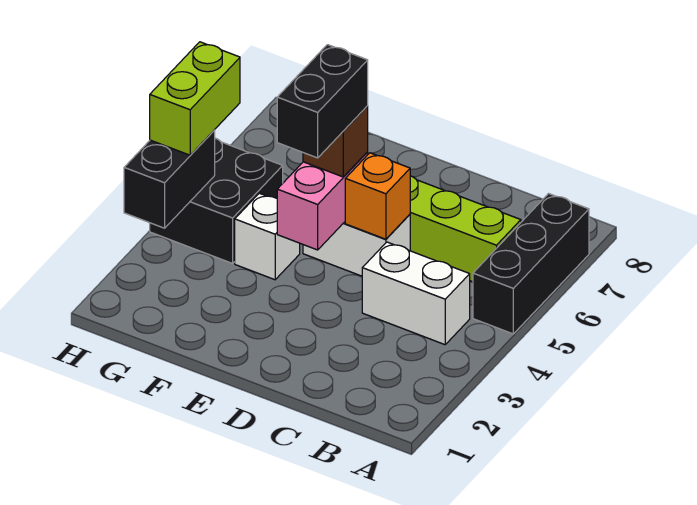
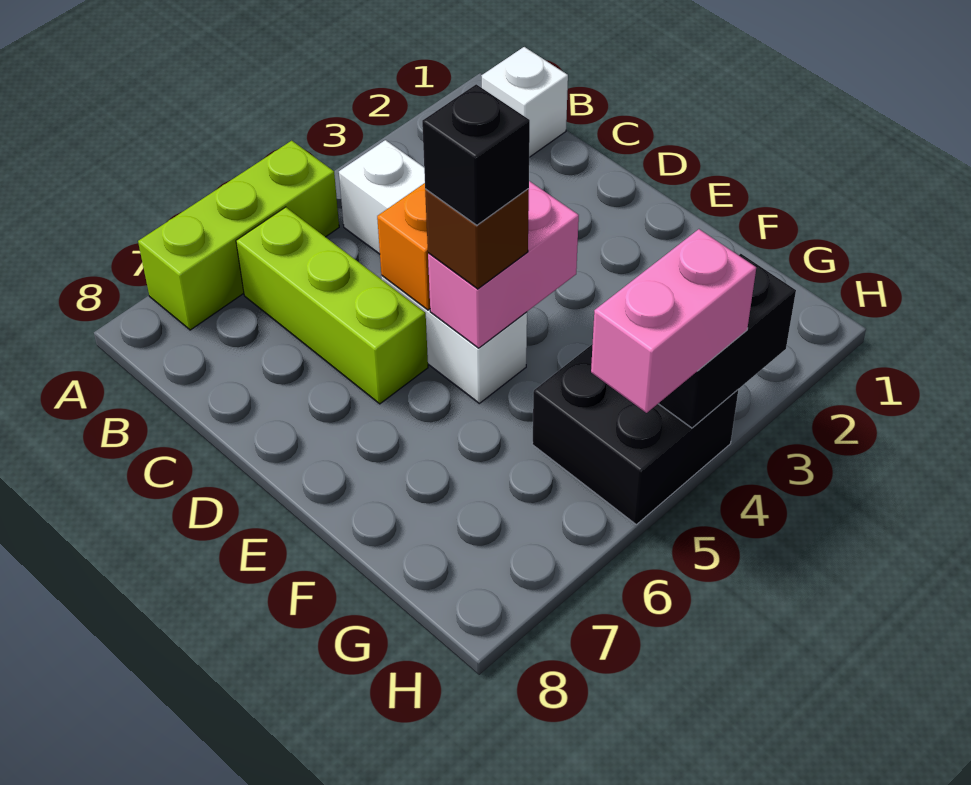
black 1x3 brick [473,194,589,334] -> lime 1x3 brick [138,141,339,330]
black 1x2 brick [277,45,368,158] -> black 1x1 brick [422,84,530,225]
white 1x1 brick [235,193,300,280] -> white 1x1 brick moved to [482,47,568,157]
lime 1x2 brick [150,42,240,155] -> pink 1x2 brick [591,229,756,413]

